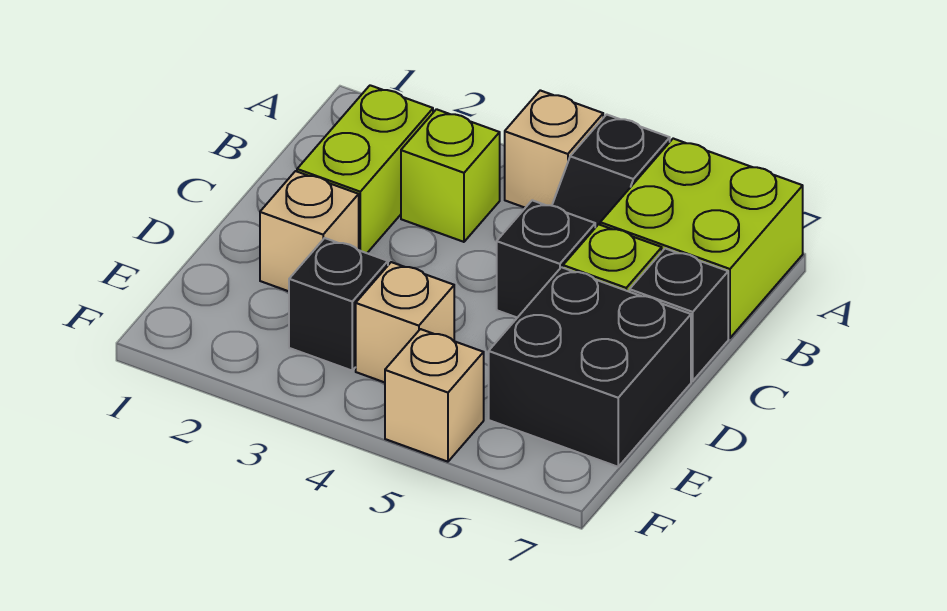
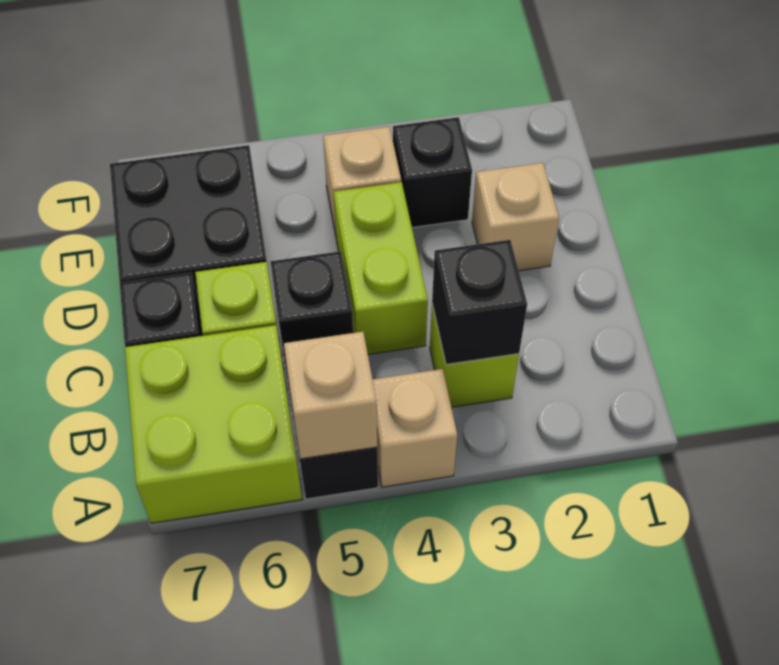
lime 1x2 brick [297,85,433,253] -> lime 1x2 brick moved to [334,182,428,354]
none -> black 1x1 brick [432,240,527,364]
tan 1x1 brick [385,329,484,462] -> tan 1x1 brick moved to [284,332,377,459]

